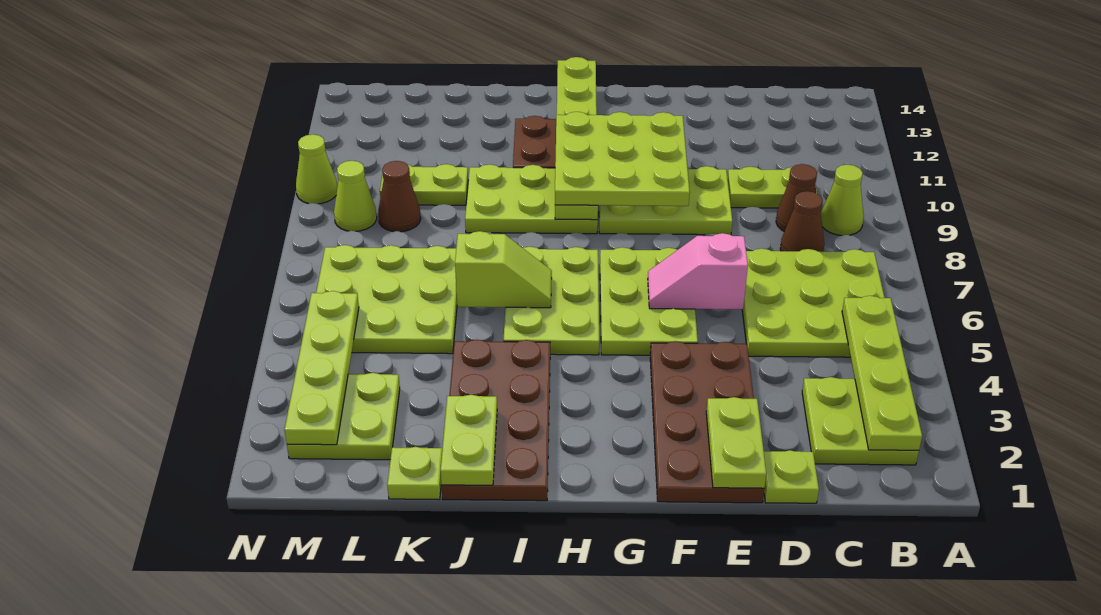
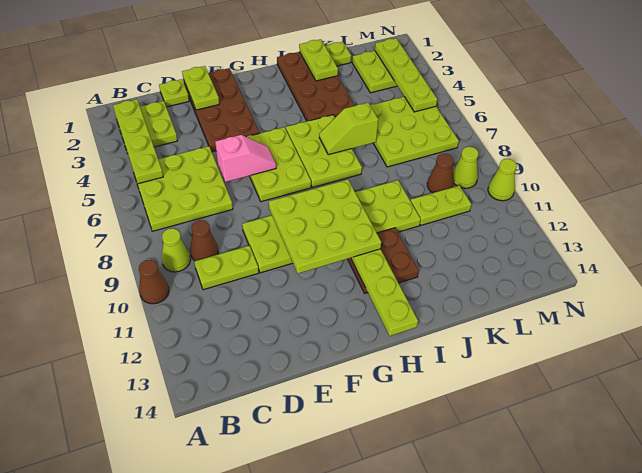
brown 1x1 cone [780,191,824,252] -> brown 1x1 cone moved to [139,260,169,304]

